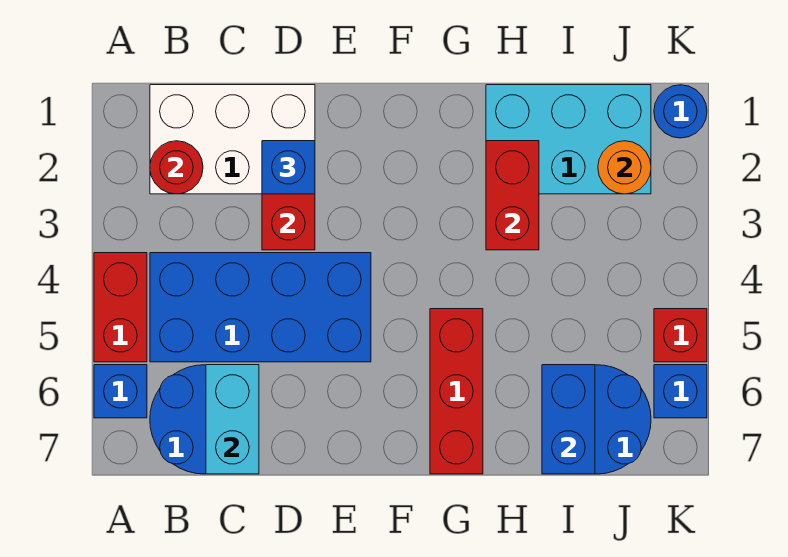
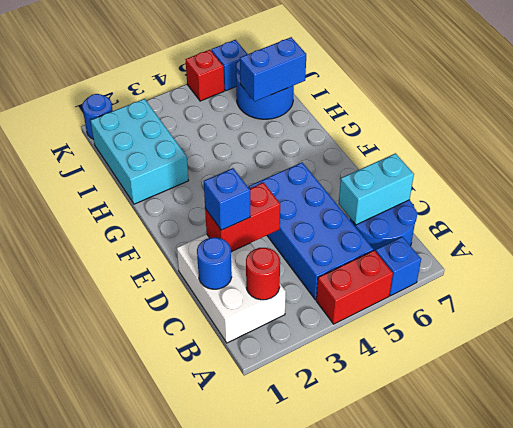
none -> blue 1x1 round brick [197,237,232,289]
red 1x3 brick [430,309,483,474] -> none
red 1x2 brick [486,141,539,250] -> none
orange 1x1 round brick [598,141,651,194] -> none

